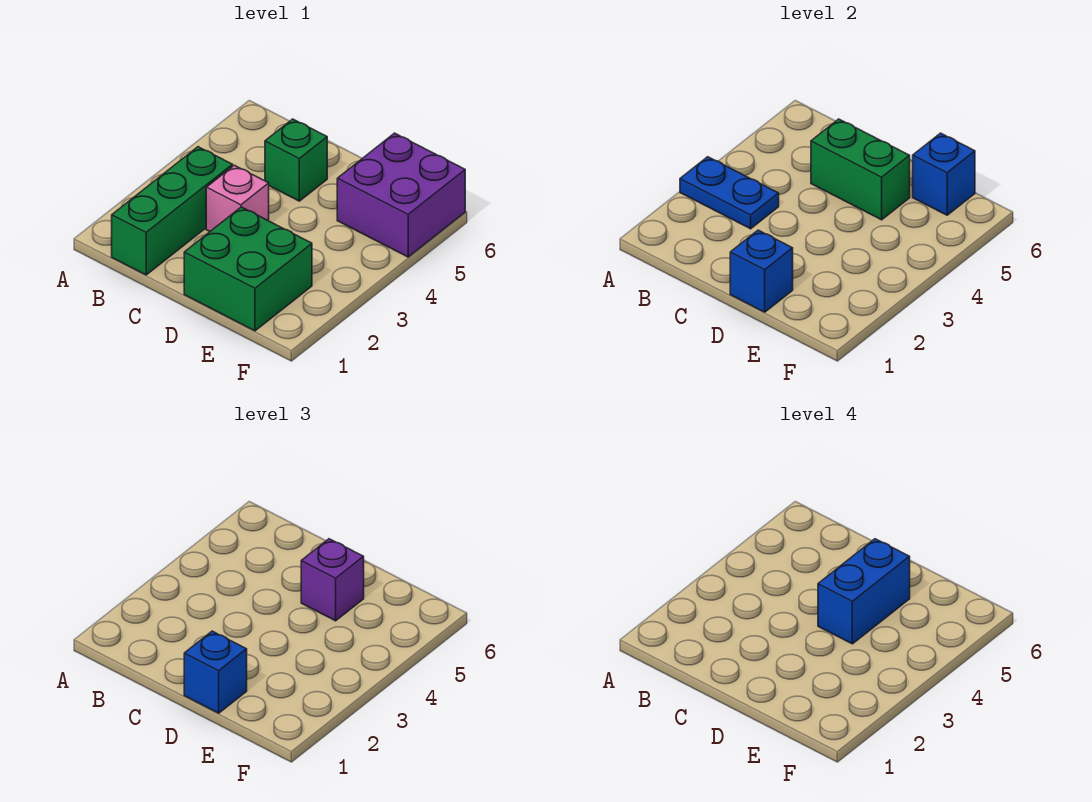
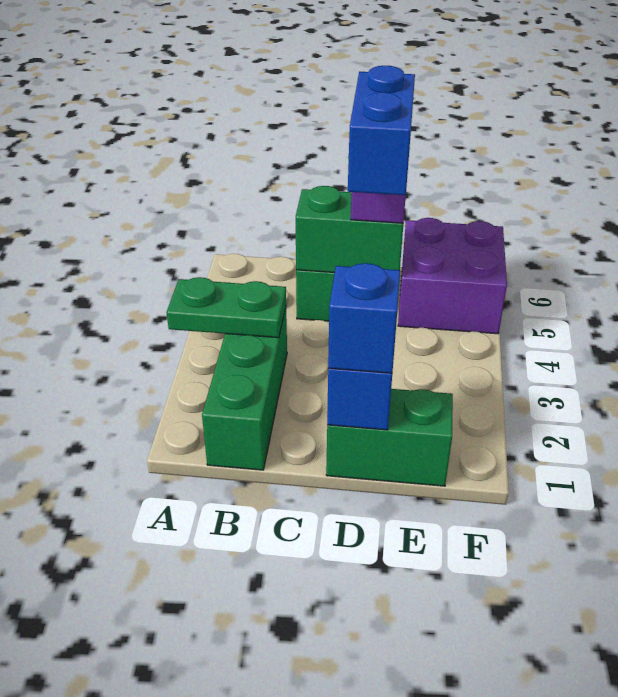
blue 1x2 plate [680,157,779,229] -> green 1x2 plate [167,277,286,338]
pink 1x1 brick [206,165,269,231] -> none
green 2x2 brick [184,207,312,331] -> green 1x2 brick [326,389,453,486]
blue 1x1 brick [913,133,975,215] -> none

